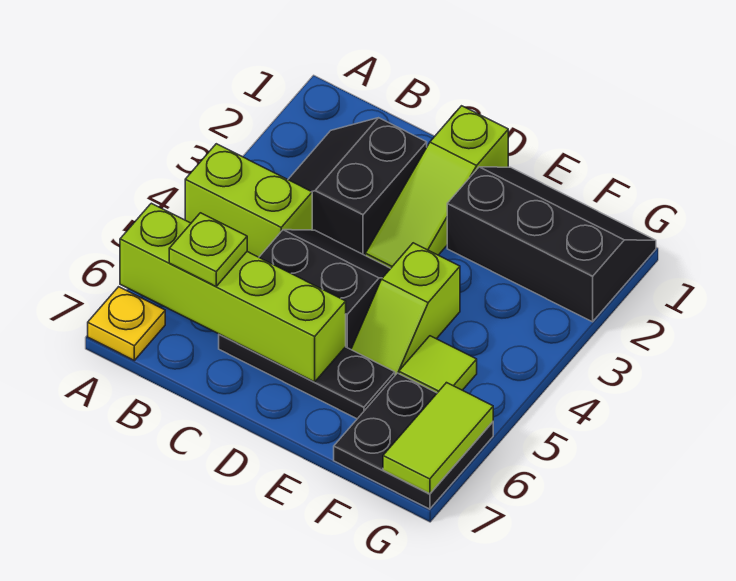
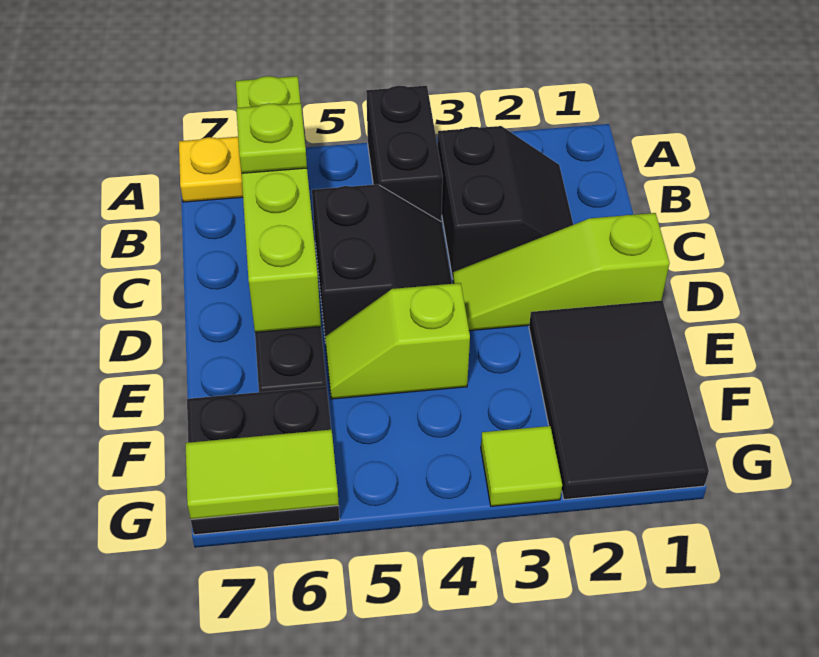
lime 1x2 brick [185,144,312,257] -> black 1x2 brick [366,86,443,222]
black 2x2 slope [288,118,427,255] -> black 2x2 slope turned to [438,126,573,279]
black 2x3 slope [447,167,656,322] -> black 2x3 tile [529,300,709,499]
lime 1x1 tile [399,336,477,393] -> lime 1x1 tile moved to [481,426,562,506]

